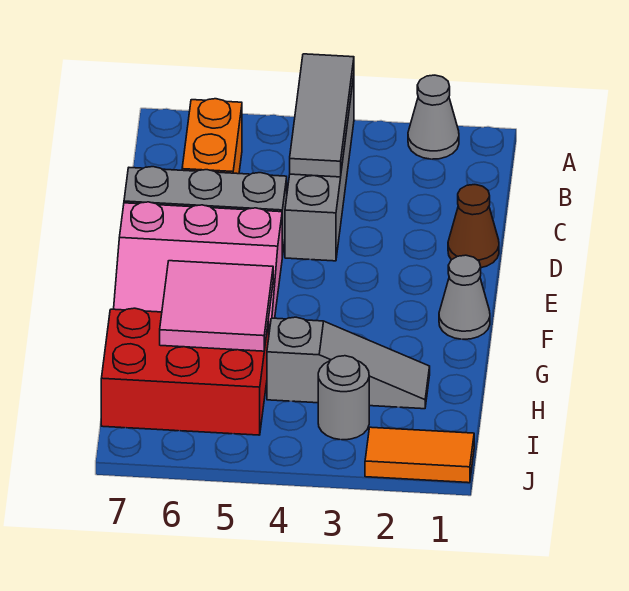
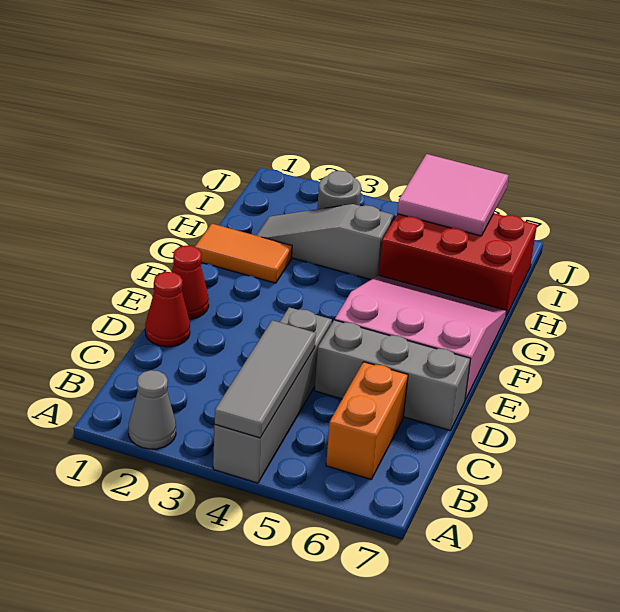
brown 1x1 cone [448,185,499,268] -> red 1x1 cone [145,272,190,347]
none -> red 1x1 cone [172,246,209,319]
grey 1x1 cone [439,255,490,339] -> none
pink 2x2 tile [160,261,273,351] -> pink 2x2 tile moved to [397,154,508,236]
orange 1x2 tile [365,427,474,483] -> orange 1x2 tile moved to [195,224,292,283]

